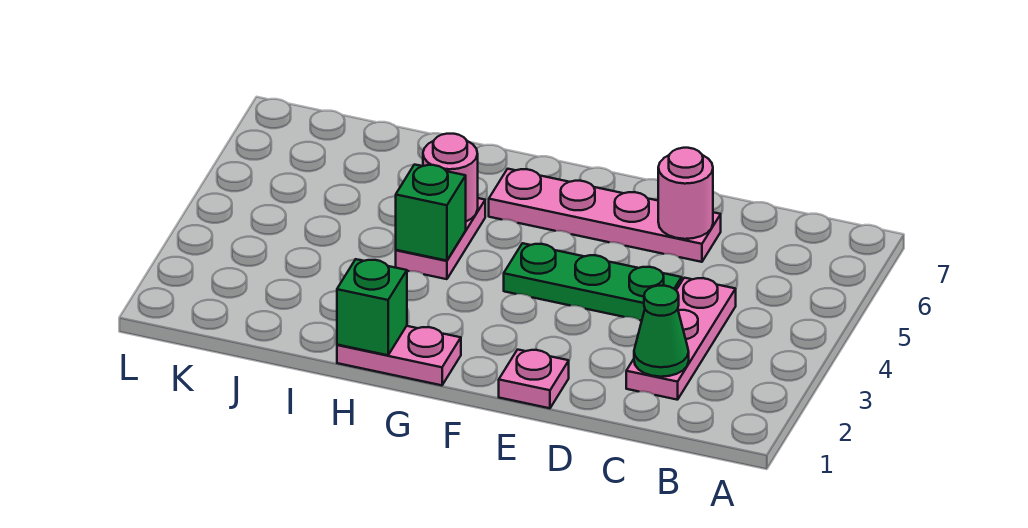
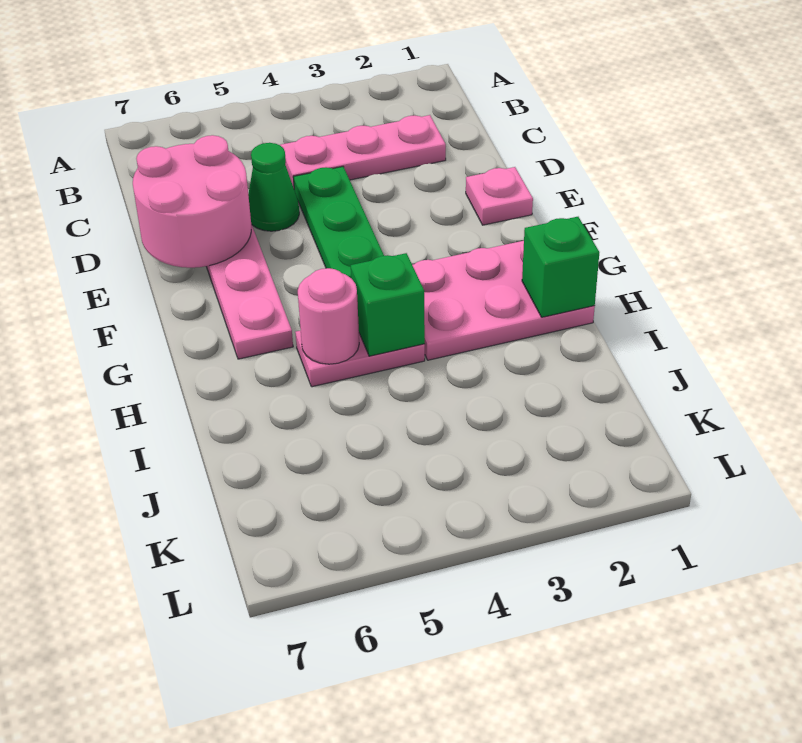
green 1x1 cone [634,286,689,377] -> green 1x1 cone moved to [248,143,299,231]
pink 1x1 round brick [658,148,713,239] -> pink 2x2 round brick [133,135,251,268]
pink 1x2 plate [337,326,461,385] -> pink 2x3 plate [413,241,595,360]

